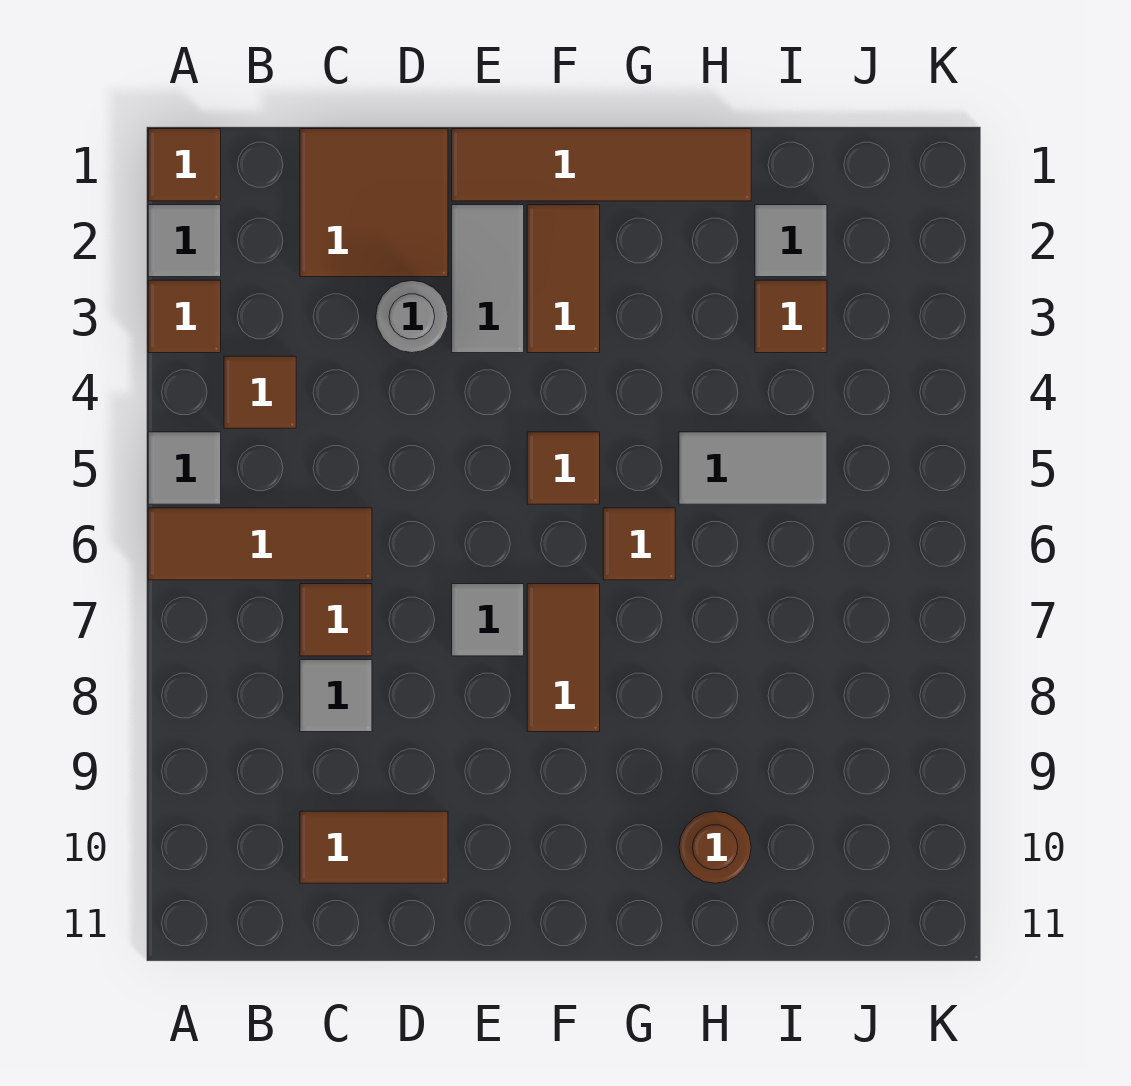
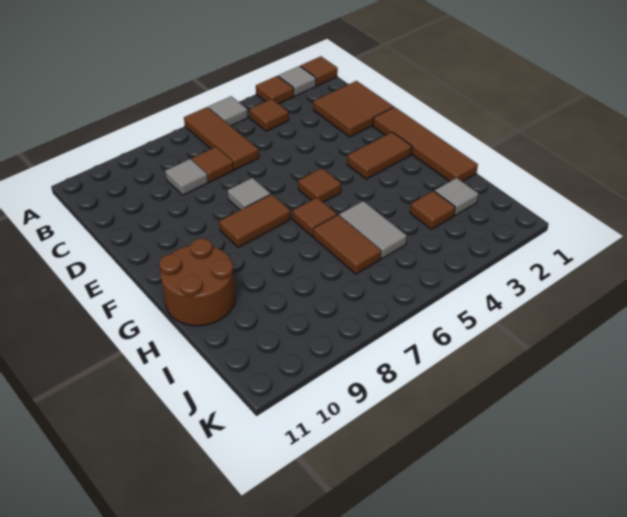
brown 1x2 tile [300,811,448,883] -> brown 1x2 tile moved to [313,215,381,274]
grey 1x1 round brick [376,281,448,353] -> none
grey 1x2 tile [452,205,524,353] -> none
brown 1x1 round brick [679,811,751,883] -> brown 2x2 round brick [159,238,235,326]

